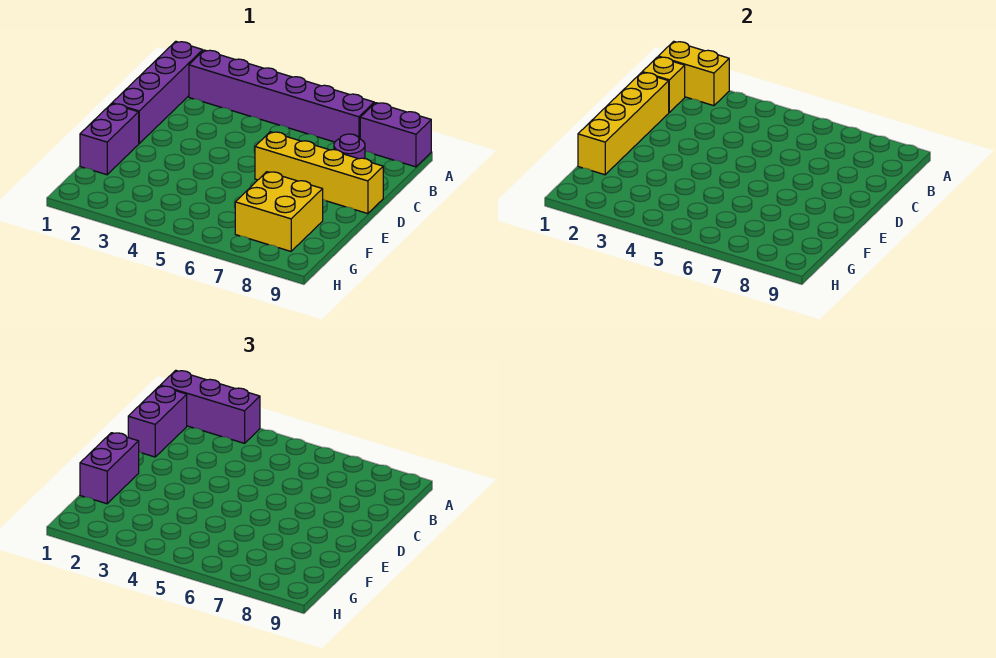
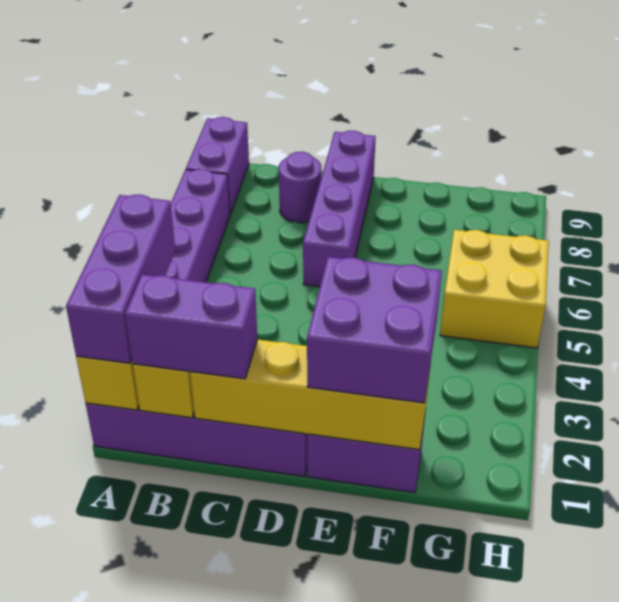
yellow 1x4 brick [255,132,383,214] -> purple 1x4 brick [303,131,376,287]
purple 1x2 brick [80,433,139,504] -> purple 2x2 brick [307,257,442,403]
yellow 2x2 brick [235,172,323,251] -> yellow 2x2 brick moved to [440,230,549,348]

